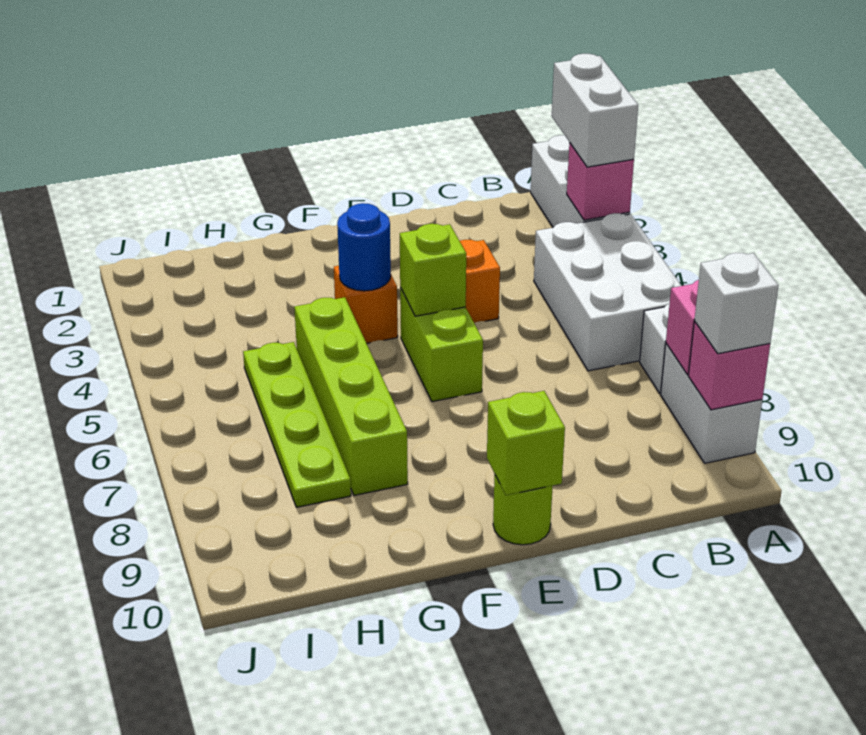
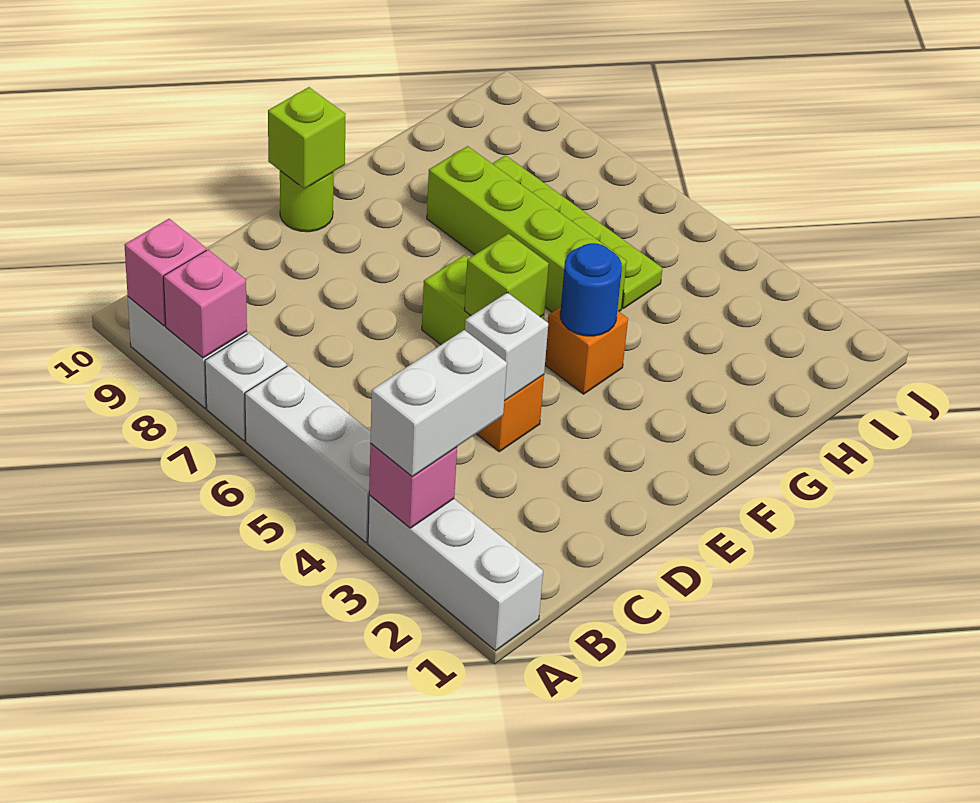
white 1x2 brick [552,54,638,167] -> white 1x2 brick turned to [370,330,507,477]
white 2x3 brick [534,213,681,371] -> white 1x3 brick [245,365,371,542]
white 1x1 brick [694,253,779,354] -> white 1x1 brick moved to [465,292,548,401]

